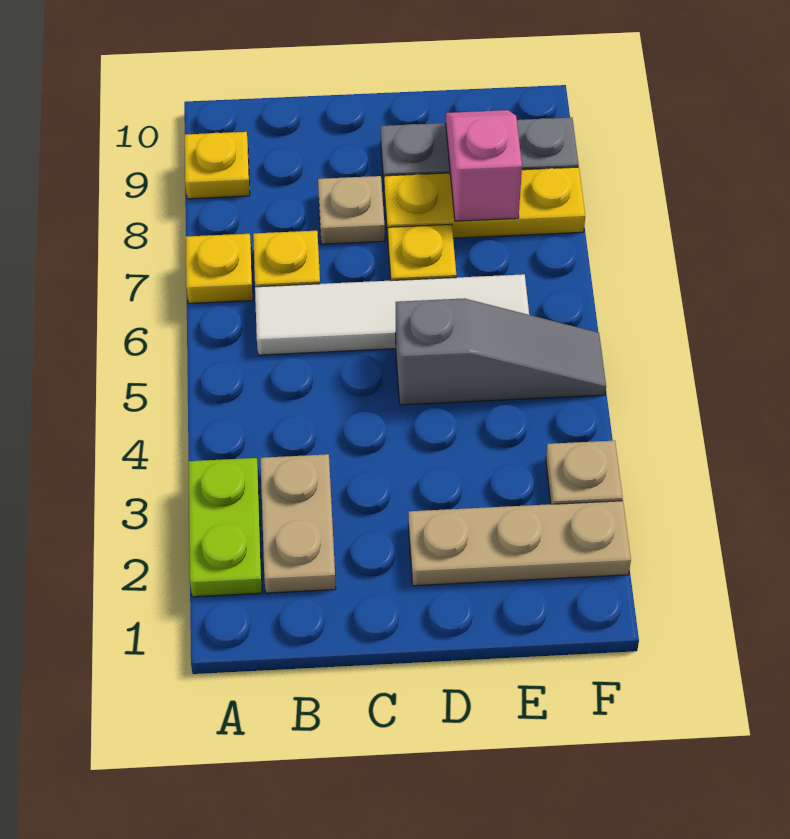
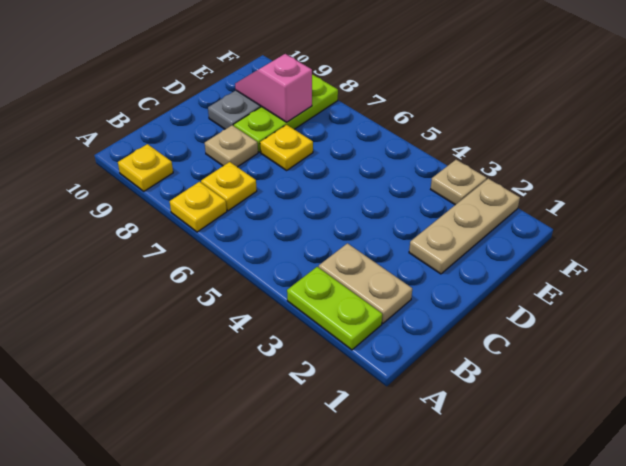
white 1x4 tile [255,274,529,355] -> none
grey 1x3 slope [396,298,606,405] -> none
yellow 1x3 plate [384,167,585,238] -> lime 1x3 plate [234,75,338,152]

